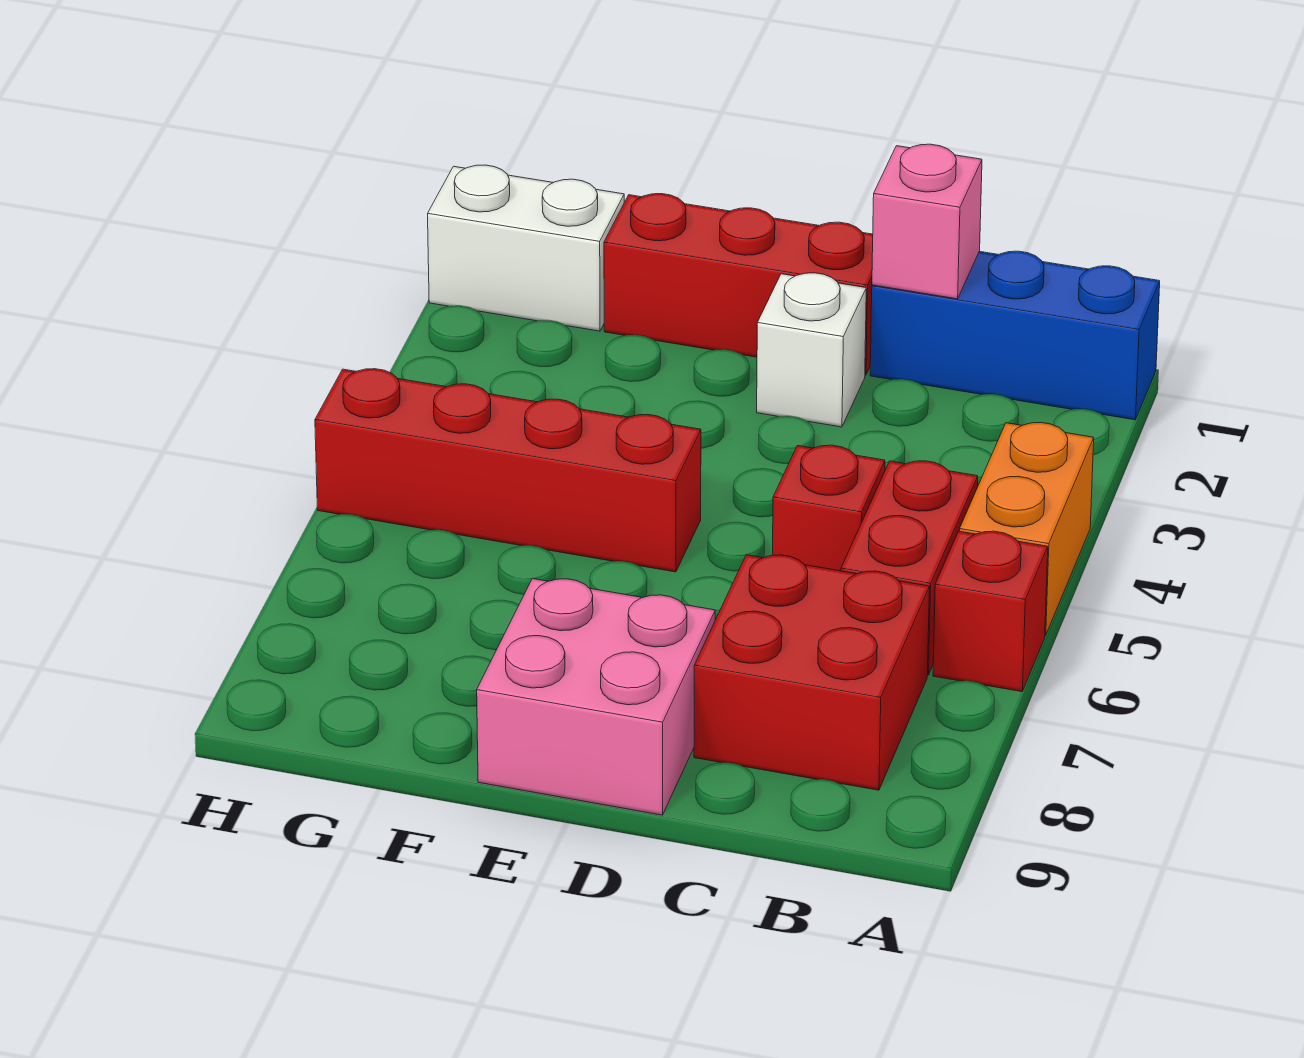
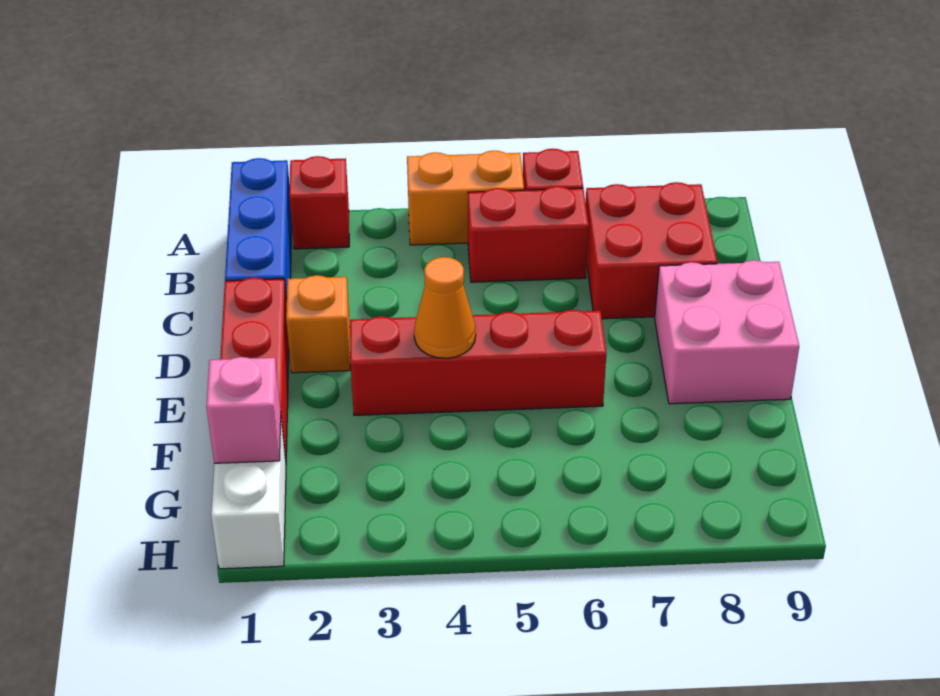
pink 1x1 brick [872,144,982,299] -> pink 1x1 brick moved to [206,357,281,463]
red 1x1 brick [773,445,885,571] -> red 1x1 brick moved to [289,156,349,249]
white 1x1 brick [757,273,866,427] -> orange 1x1 brick [286,275,350,373]
none -> orange 1x1 cone [414,257,476,358]
red 1x4 brick [315,369,701,572] -> red 1x4 brick turned to [350,310,606,415]

